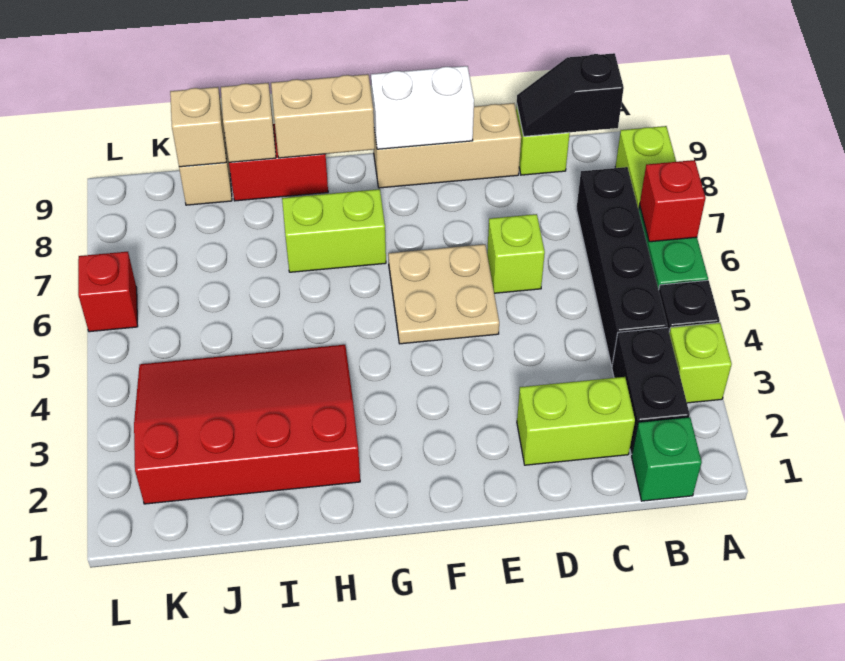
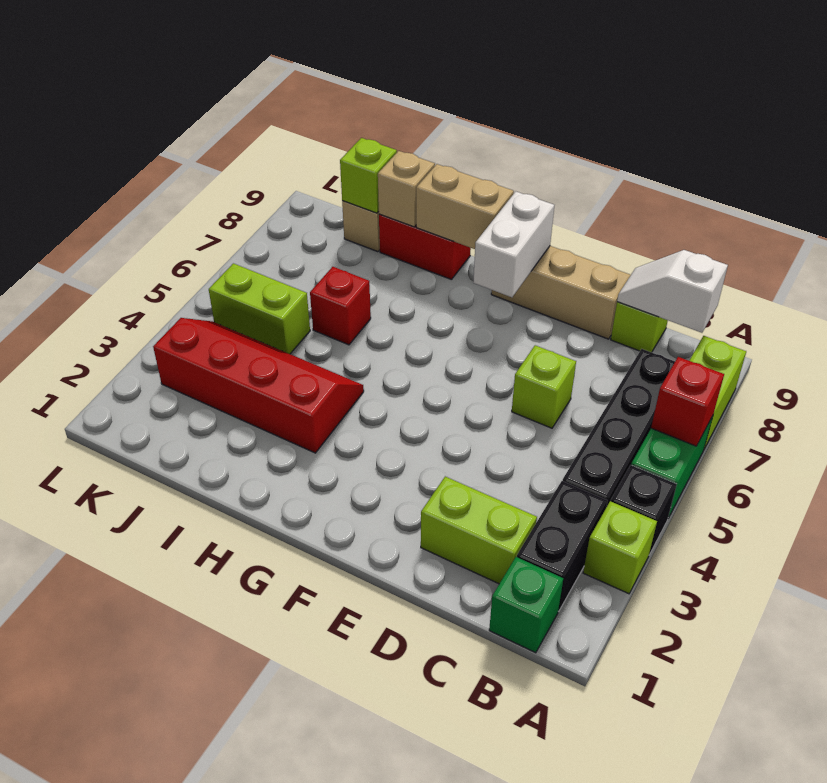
black 1x2 slope [517,53,624,136] -> white 1x2 slope [617,250,728,333]
tan 2x2 plate [388,244,499,344] -> none
white 1x2 brick [371,66,474,149] -> white 1x2 brick turned to [473,192,554,297]
lime 1x2 brick [282,189,386,272] -> lime 1x2 brick moved to [209,263,310,354]
red 3x4 slope [134,345,360,504] -> red 2x4 slope [153,318,364,453]
tan 1x1 brick [170,87,226,167] -> lime 1x1 brick [340,138,397,213]
red 1x1 brick [78,252,138,332] -> red 1x1 brick moved to [310,267,371,345]

